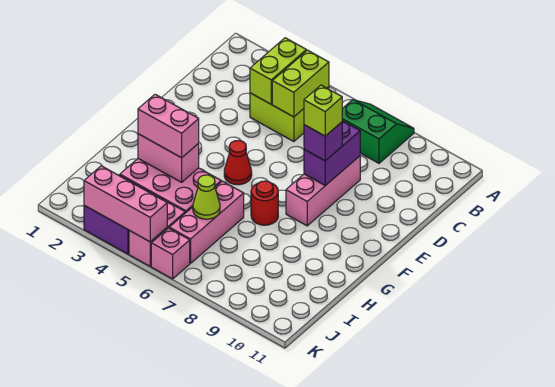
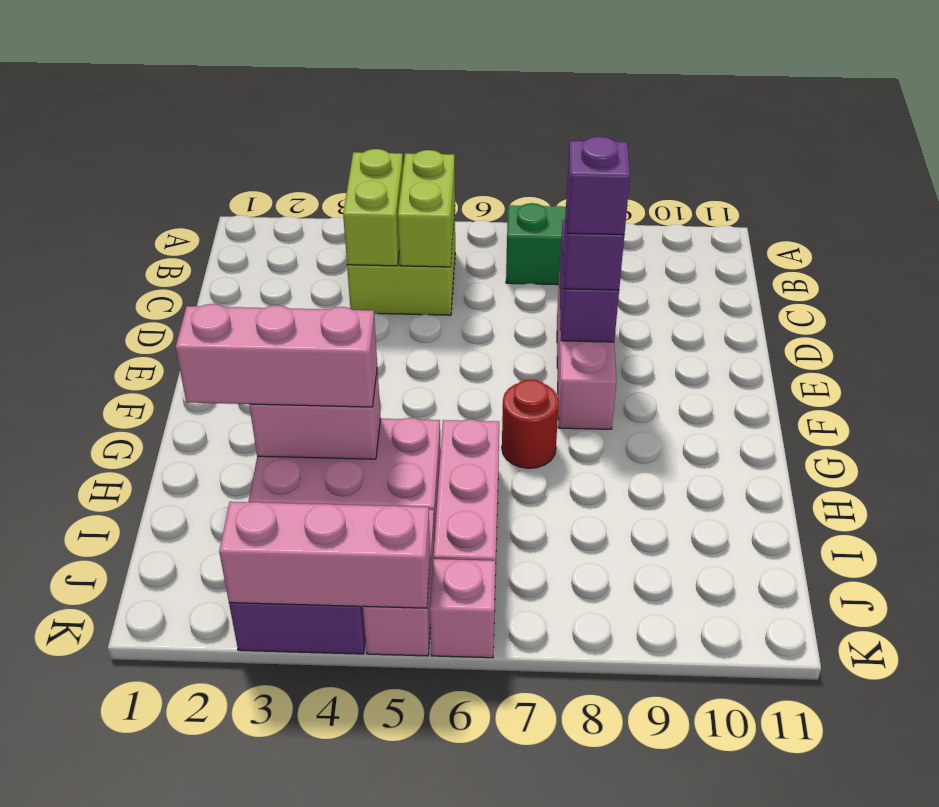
lime 1x1 brick [304,85,342,136] -> purple 1x1 brick [566,136,630,235]
red 1x1 cone [224,140,252,185] -> none
pink 1x2 brick [138,94,199,158] -> pink 1x3 brick [176,304,377,407]
lime 1x1 cone [193,175,220,219] -> none

